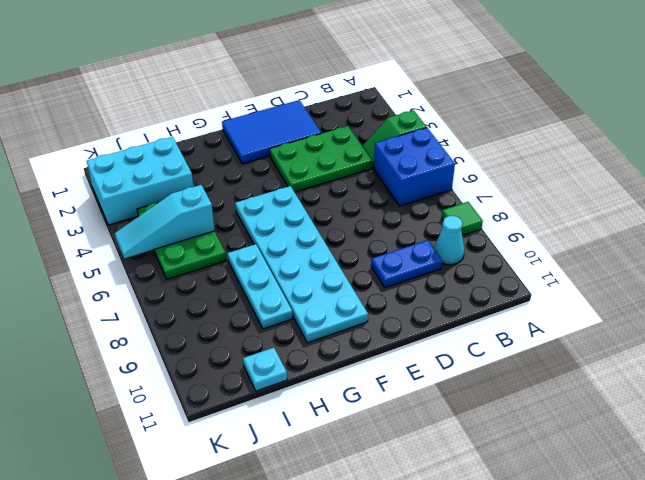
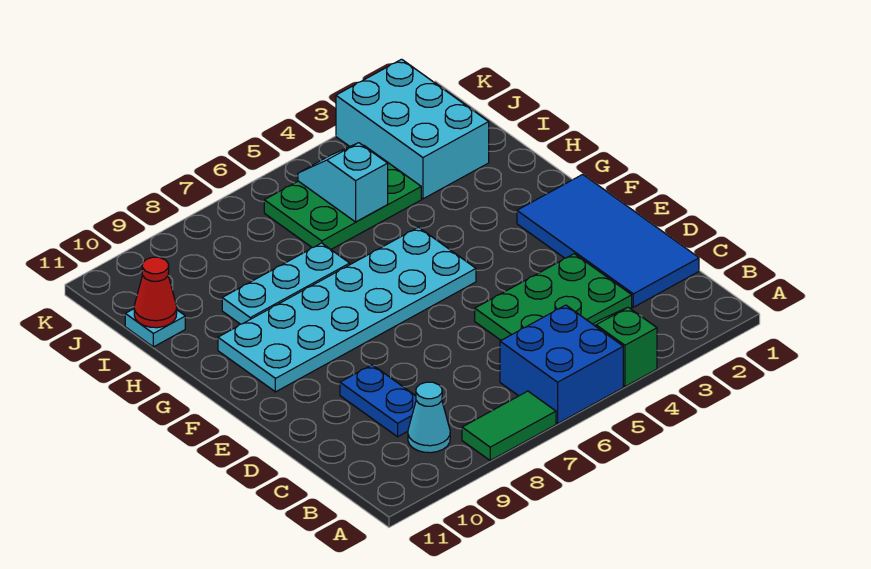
green 1x1 tile [442,202,483,235] -> green 1x2 tile [462,391,556,460]
green 2x3 plate [270,126,372,192] -> green 2x3 plate turned to [475,254,632,340]
blue 2x3 tile [222,100,321,164] -> blue 2x4 tile [517,174,699,307]
cyan 1x3 slope [115,185,215,258] -> cyan 1x2 slope [298,143,388,222]
none -> red 1x1 cone [134,257,177,328]

